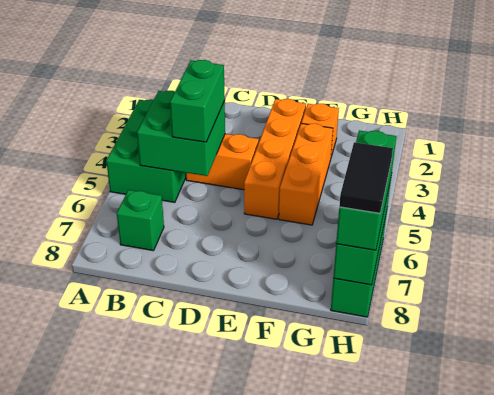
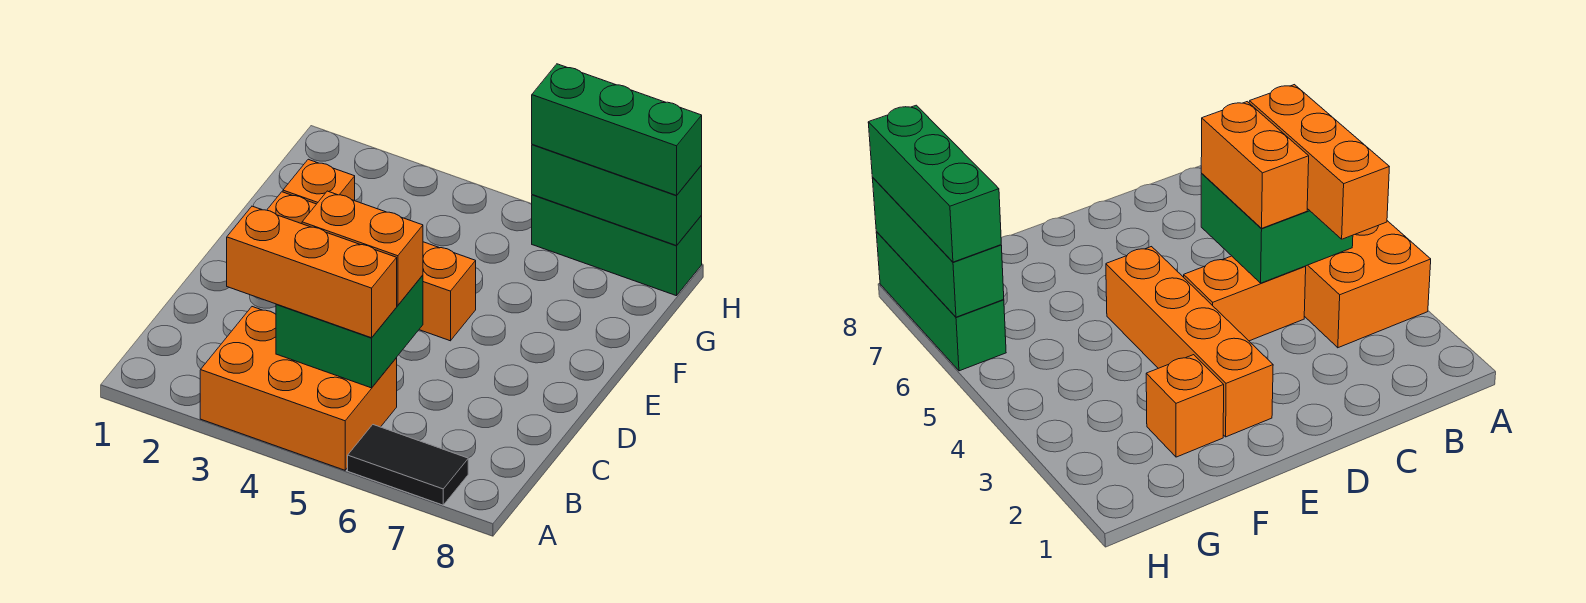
green 2x3 brick [106,99,186,202] -> orange 2x3 brick [200,307,397,470]
green 1x1 brick [117,190,164,251] -> none
green 1x2 brick [170,60,225,142] -> orange 1x2 brick [302,191,423,305]
orange 1x3 brick [279,123,333,225] -> orange 1x3 brick moved to [227,206,397,338]
black 1x2 tile [339,142,393,213] -> black 1x2 tile moved to [348,425,468,505]

